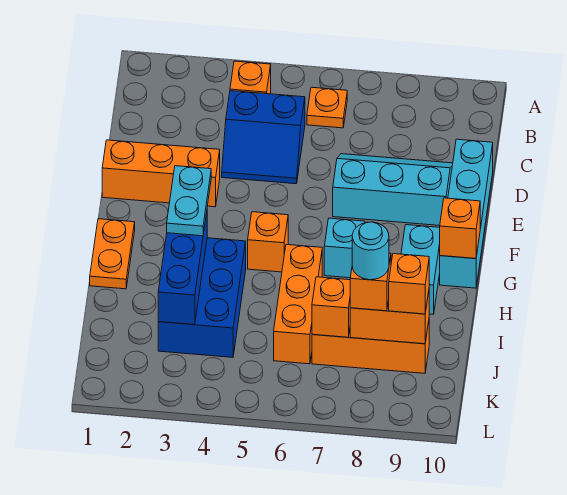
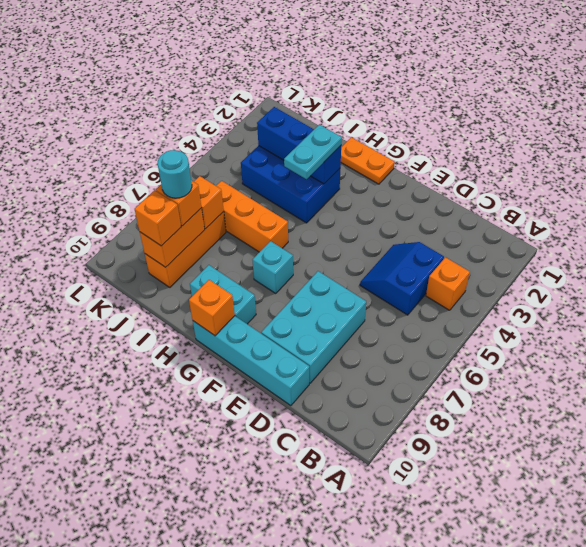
orange 1x1 plate [307,87,347,128] -> none
cyan 2x3 slope [333,154,453,226] -> cyan 2x3 brick [261,271,366,383]
orange 1x3 brick [102,140,220,207] -> none
cyan 1x2 plate [167,166,211,236] -> cyan 1x2 plate turned to [284,125,342,179]
orange 1x1 brick [248,212,288,272] -> none

